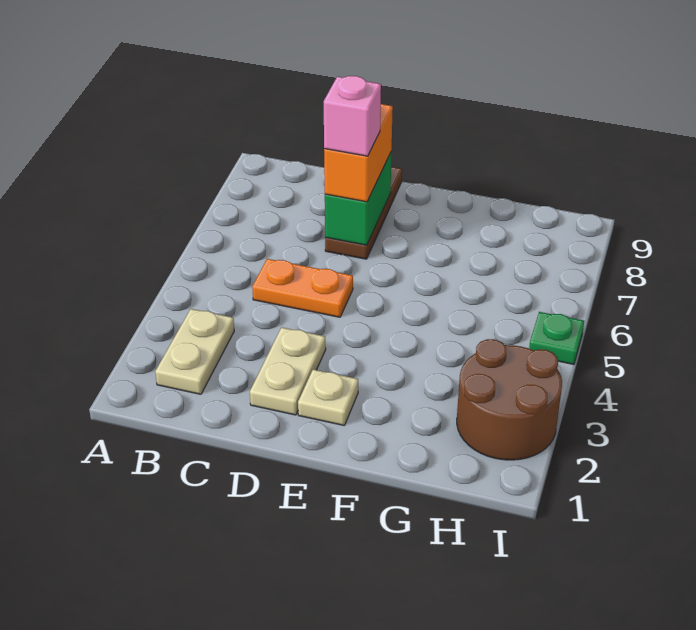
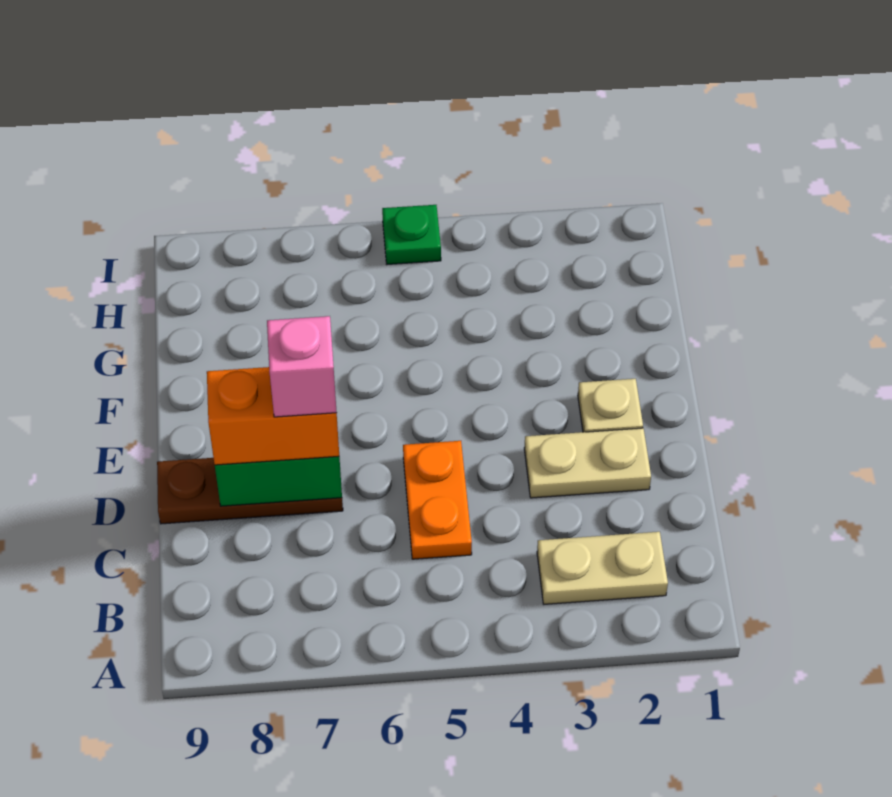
brown 2x2 round brick [457,339,562,460] -> none

